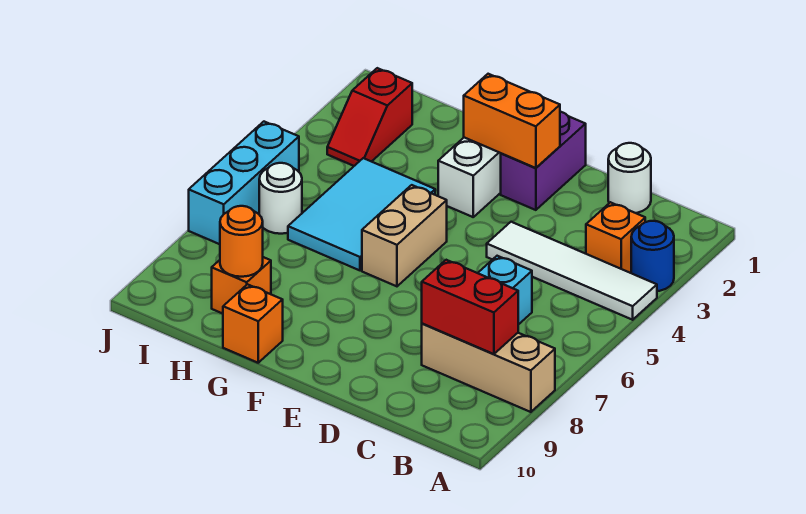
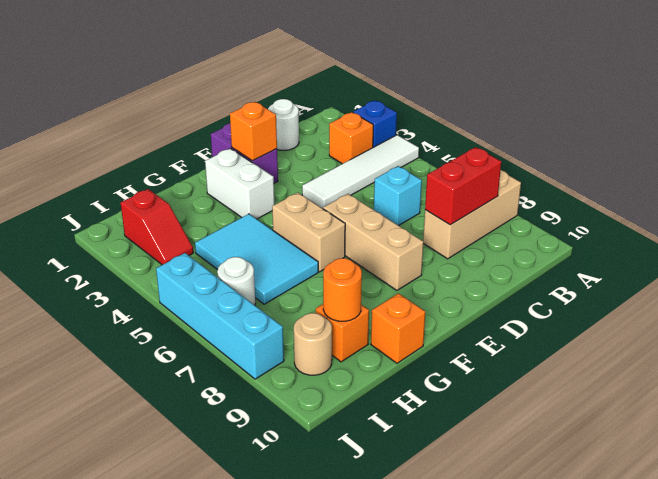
blue 1x1 round brick [631,221,674,291] -> blue 1x1 brick [353,100,397,147]
orange 1x2 brick [464,74,560,168] -> orange 1x1 brick [230,102,277,161]
none -> tan 1x3 brick [323,194,423,290]
none -> tan 1x1 round brick [294,313,332,375]
cyan 1x3 brick [189,122,299,244] -> cyan 1x4 brick [156,253,284,379]

